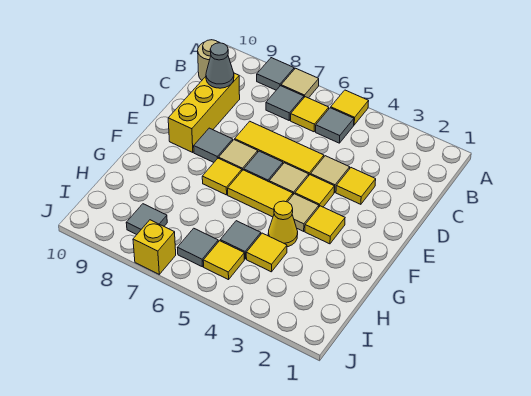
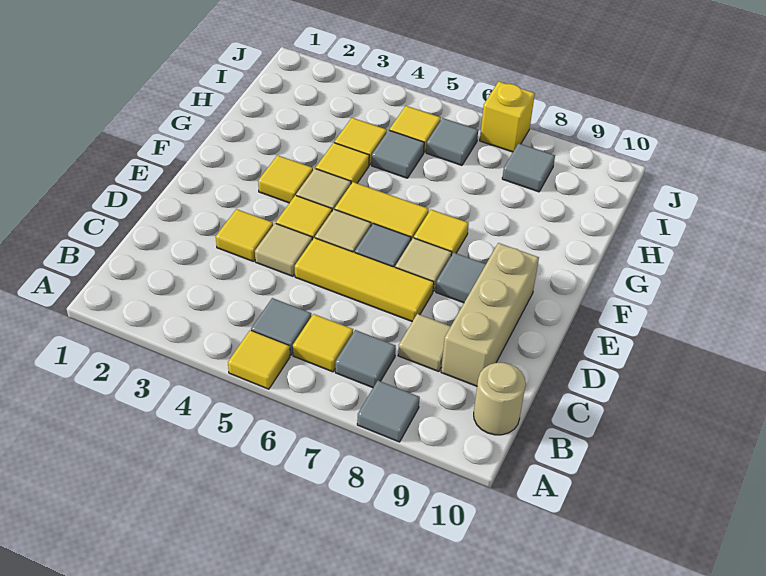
tan 1x1 tile [281,68,319,98] -> tan 1x1 tile moved to [398,314,451,372]
yellow 1x3 brick [168,73,240,153] -> tan 1x3 brick [441,243,539,386]
grey 1x1 cone [206,43,234,88] -> none
yellow 1x1 cone [268,201,298,247] -> yellow 1x1 tile [316,143,369,184]

